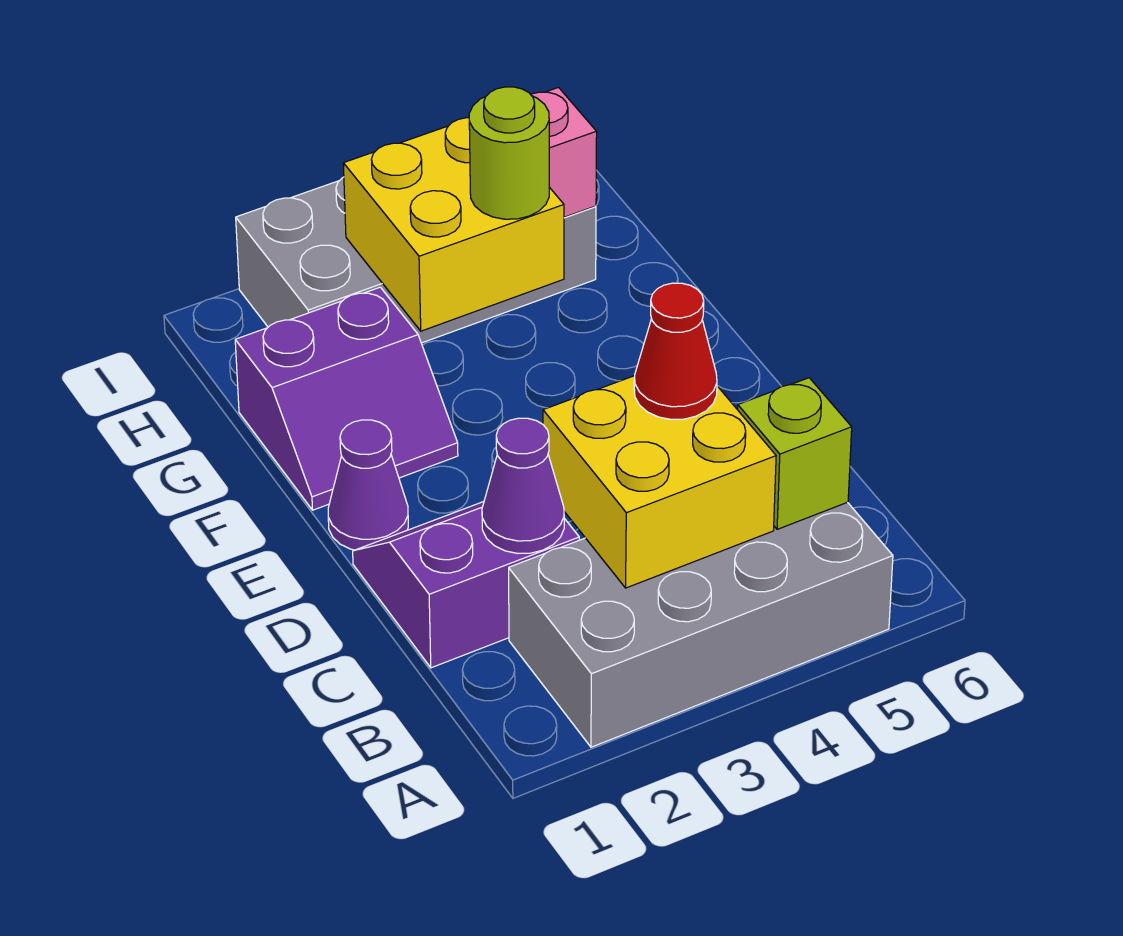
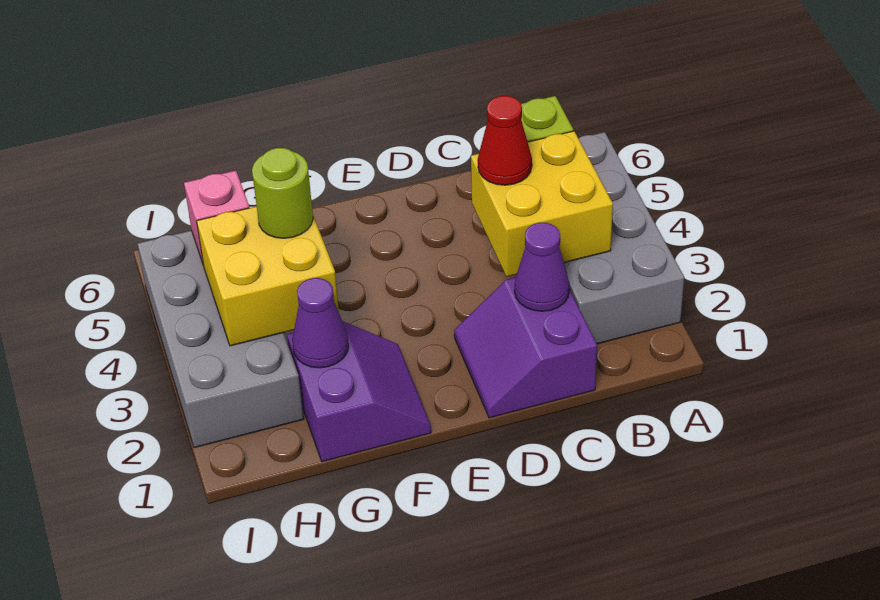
purple 1x1 cone [328,420,408,550] -> purple 1x1 cone moved to [292,278,349,368]

